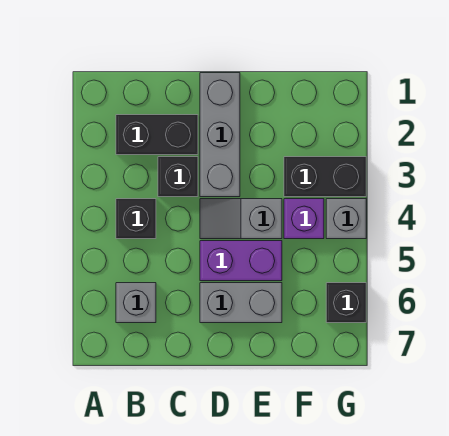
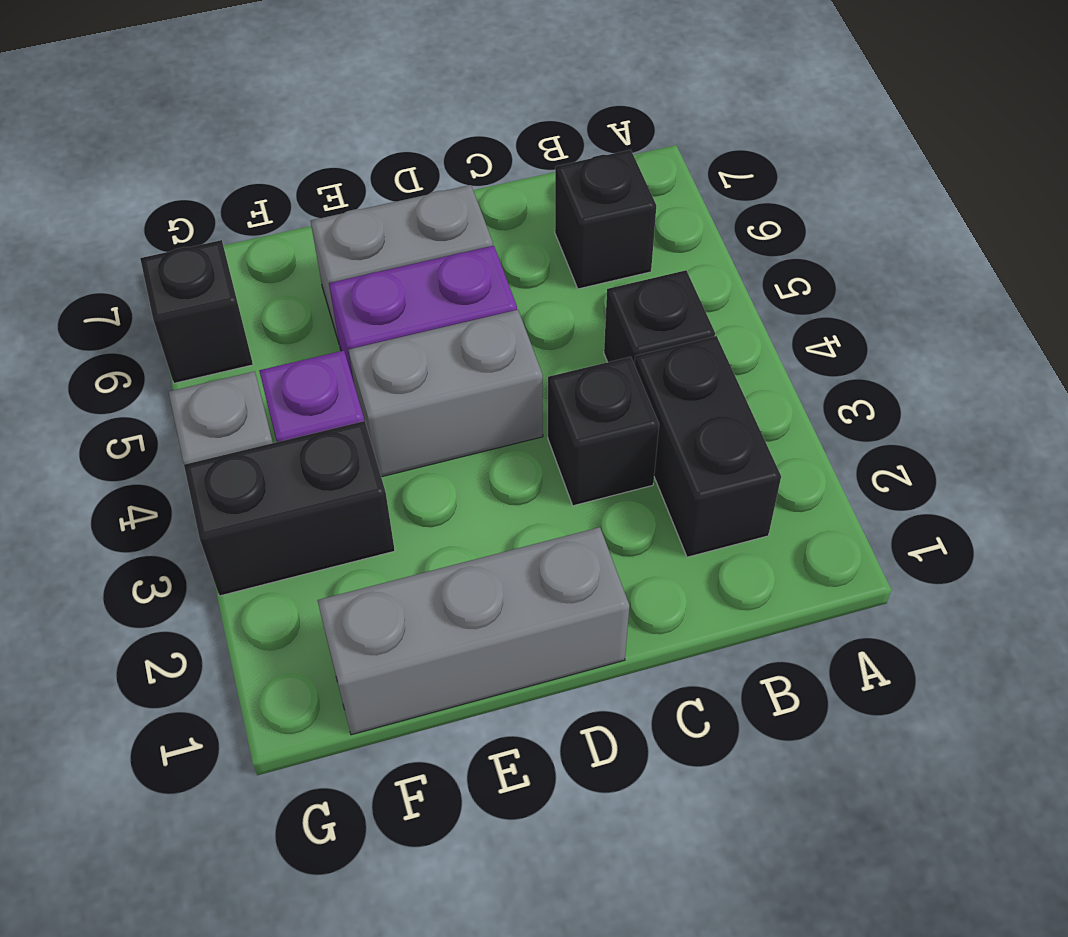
black 1x2 brick [116,115,198,155] -> black 1x2 brick turned to [634,336,781,557]
grey 1x1 brick [116,283,156,323] -> black 1x1 brick [555,150,656,289]
grey 1x3 brick [200,73,240,197] -> grey 1x3 brick turned to [317,527,630,735]
grey 1x2 slope [200,199,282,239] -> grey 1x2 brick [349,310,543,477]

